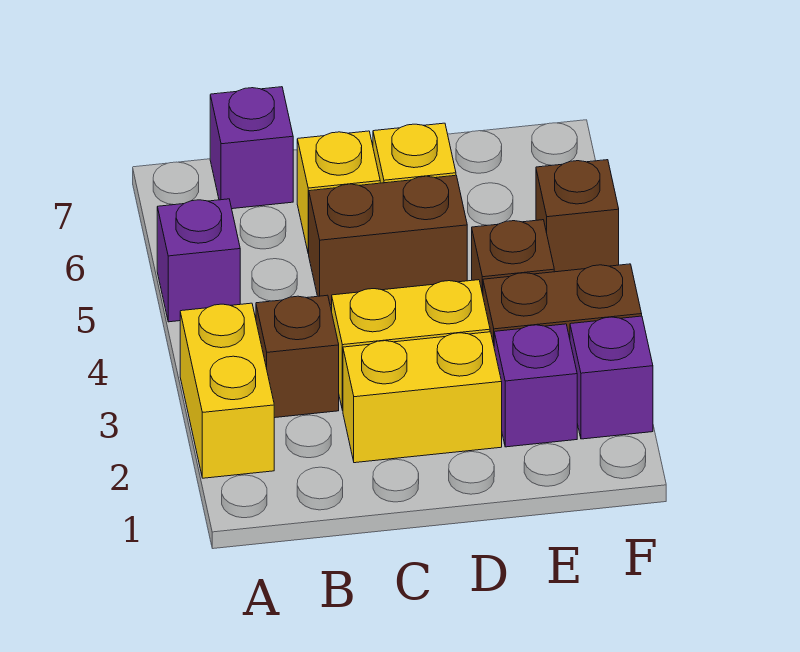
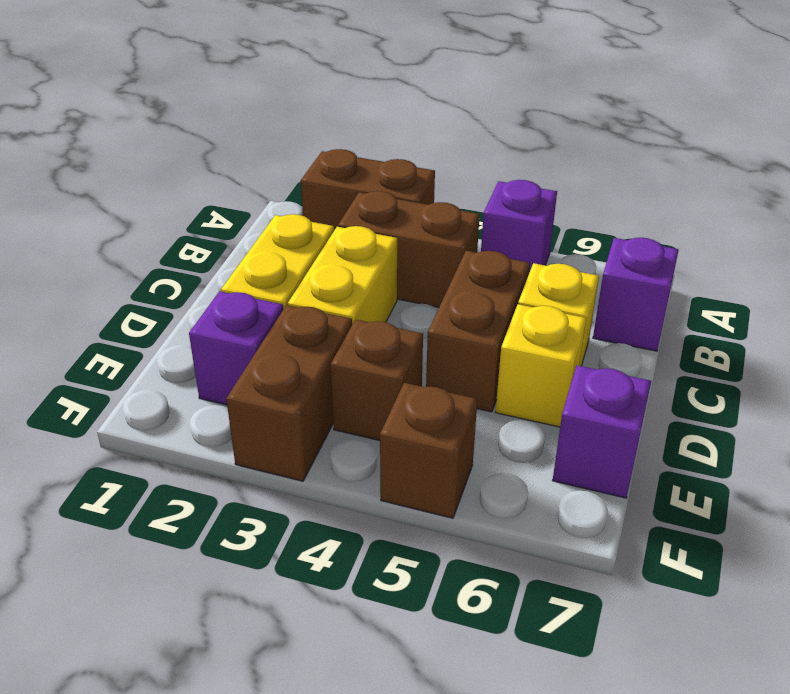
yellow 1x2 brick [180,303,274,478] -> brown 1x2 brick [301,149,435,230]
brown 1x1 brick [256,295,339,418] -> brown 1x2 brick [338,191,480,307]
purple 1x1 brick [570,316,653,439] -> purple 1x1 brick moved to [553,365,651,498]

